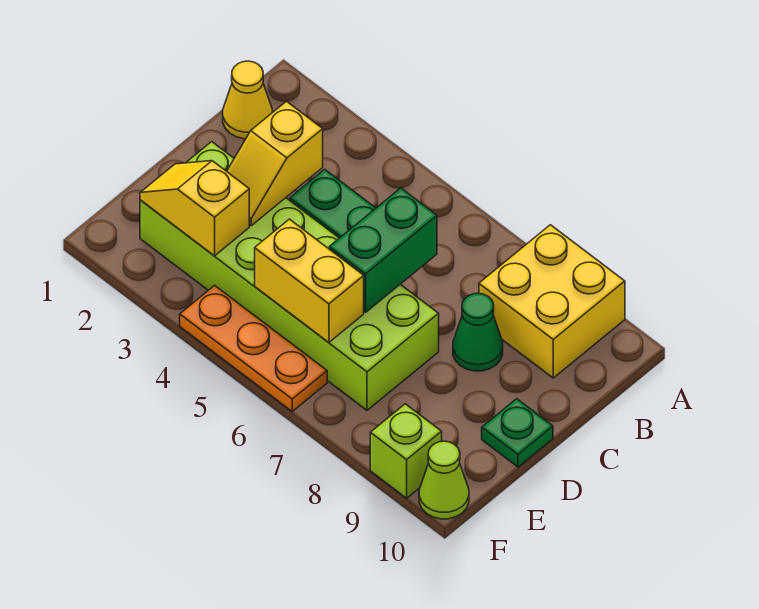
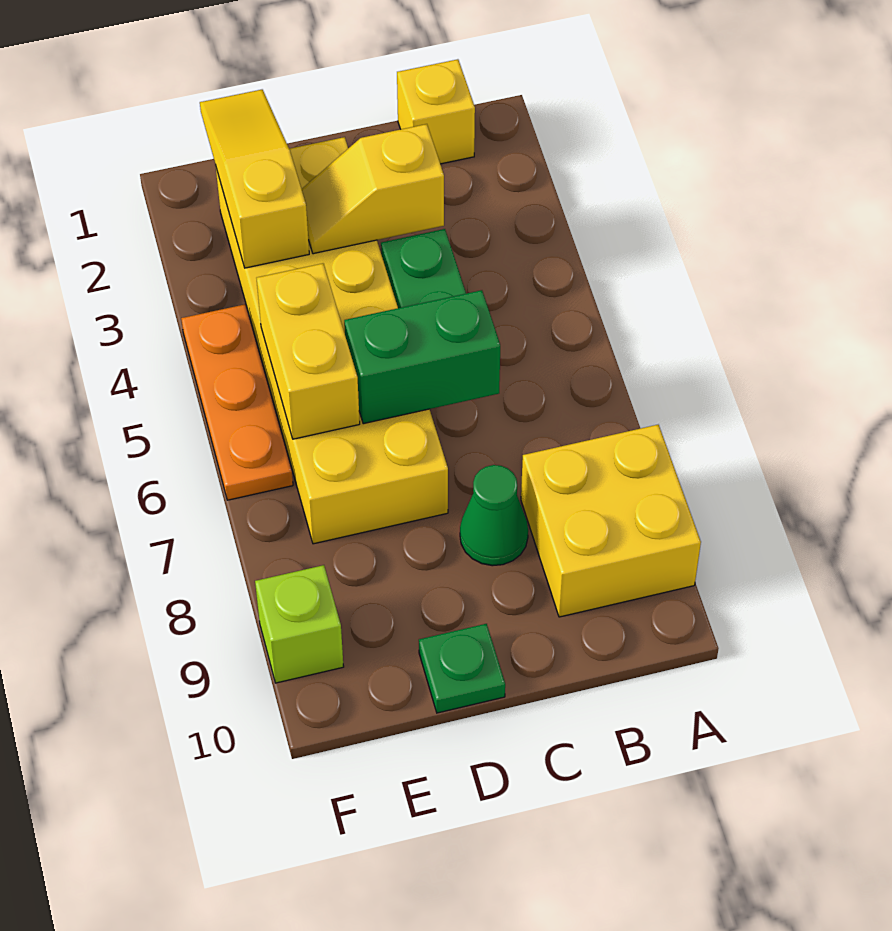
yellow 1x1 cone [223,61,272,139] -> yellow 1x1 brick [397,59,475,164]
lime 2x6 brick [140,142,439,410] -> yellow 2x6 brick [216,137,448,544]
yellow 1x2 slope [140,161,249,256] -> yellow 1x3 slope [200,90,309,268]
lime 1x1 cone [419,441,469,519] -> none

